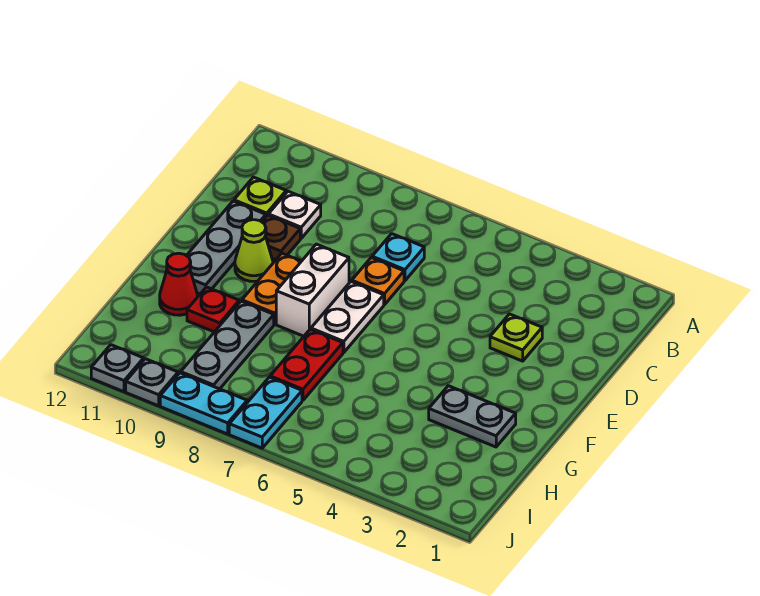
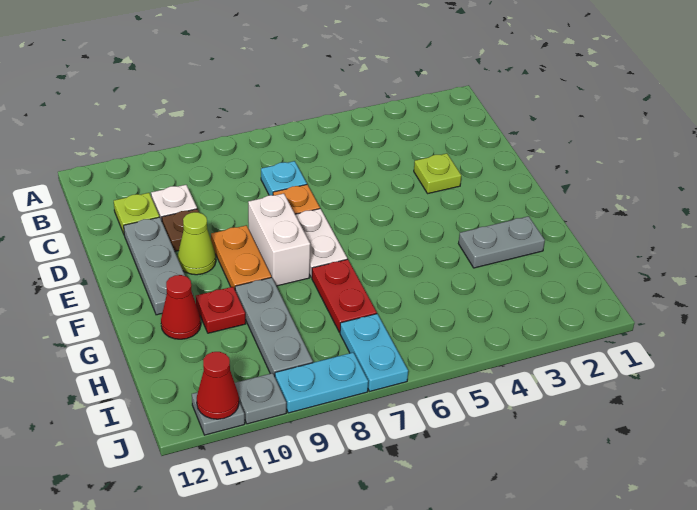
none -> red 1x1 cone [197,352,239,419]

